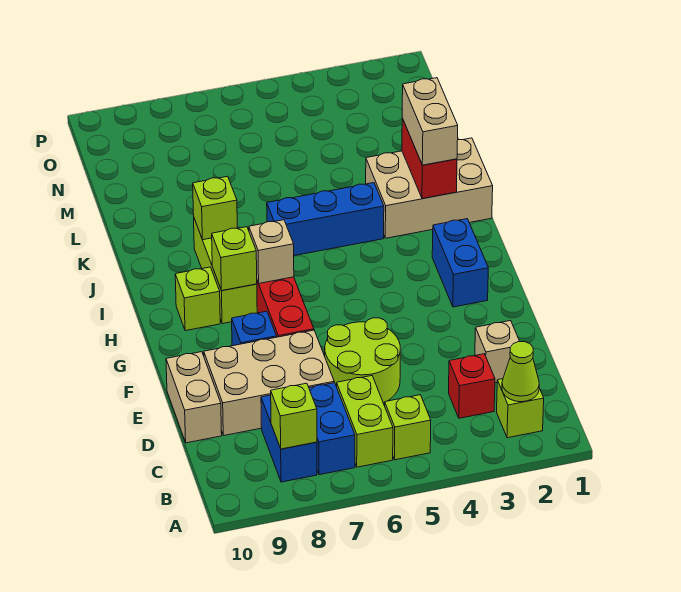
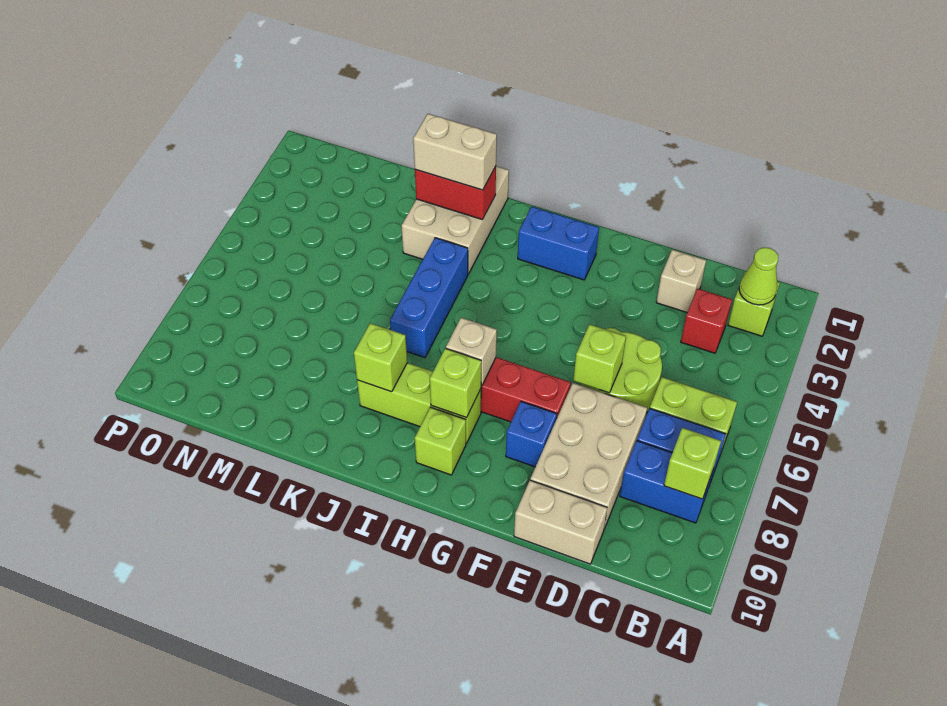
lime 1x1 brick [385,395,431,460] -> lime 1x1 brick moved to [573,324,626,393]

